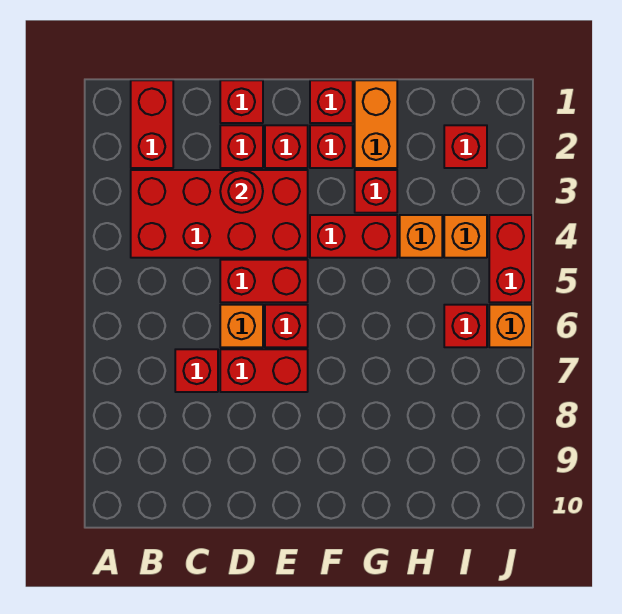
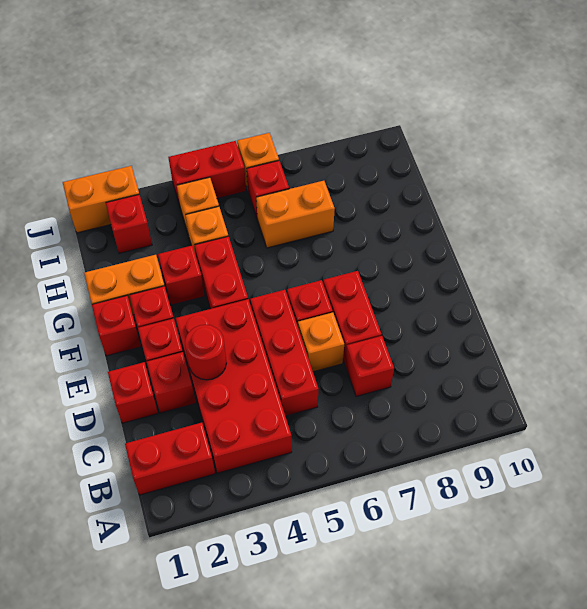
red 1x2 brick [220,260,308,302] -> red 1x3 brick [250,290,318,416]
none -> orange 1x2 brick [256,181,335,248]
none -> orange 1x2 brick [63,166,139,233]

